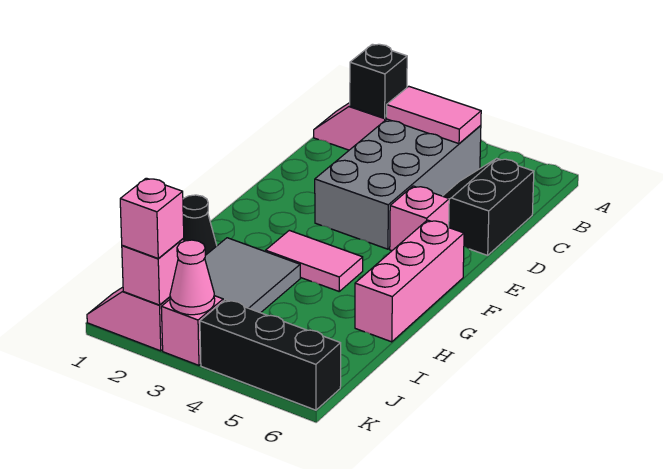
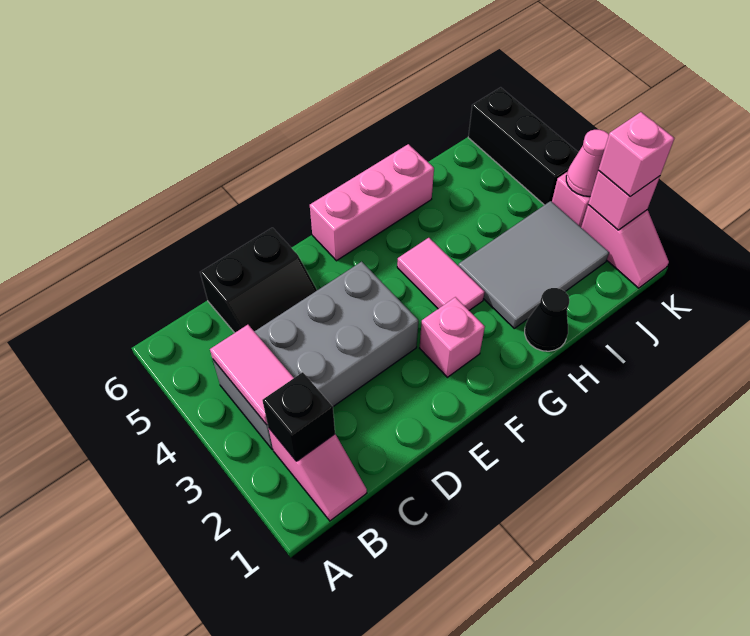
pink 1x1 brick [390,186,449,251] -> pink 1x1 brick moved to [420,297,485,377]

